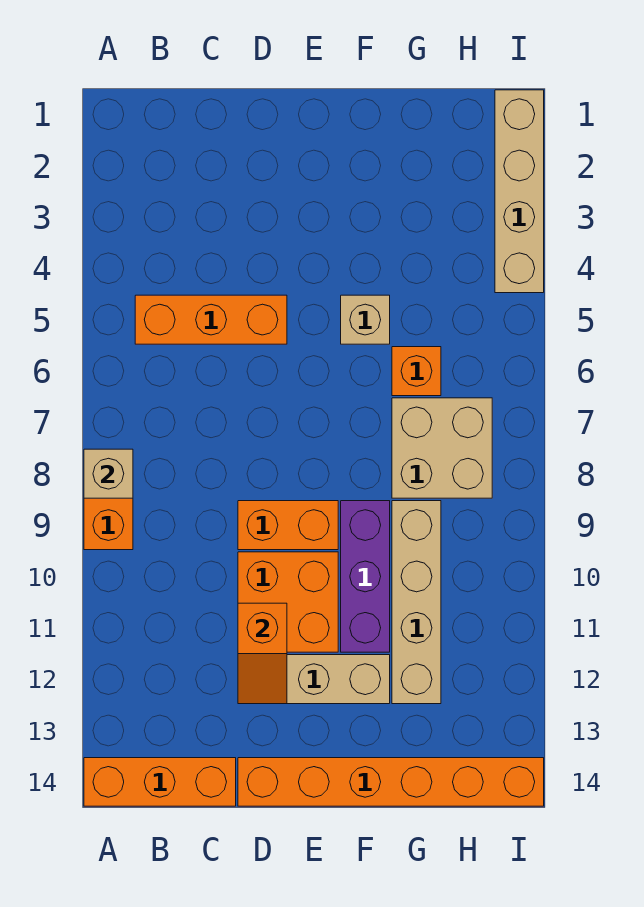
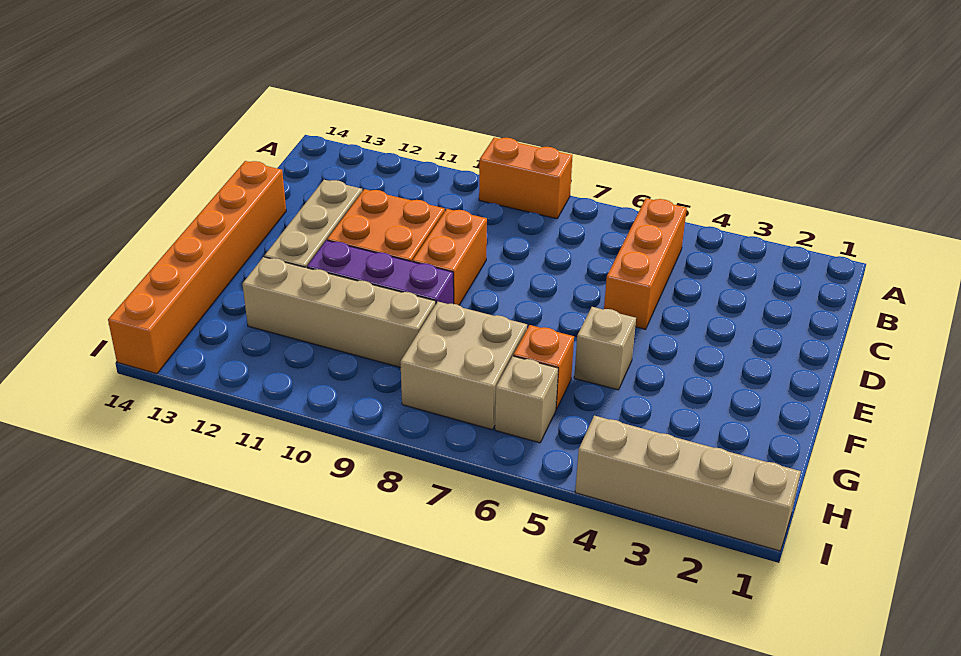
tan 1x1 brick [84,449,133,498] -> tan 1x1 brick moved to [495,356,558,443]
orange 1x3 brick [84,758,236,806] -> none
orange 1x2 slope [238,603,287,704] -> none

